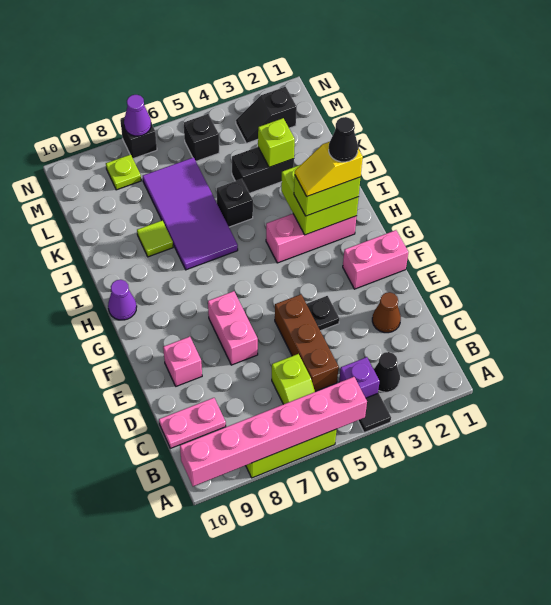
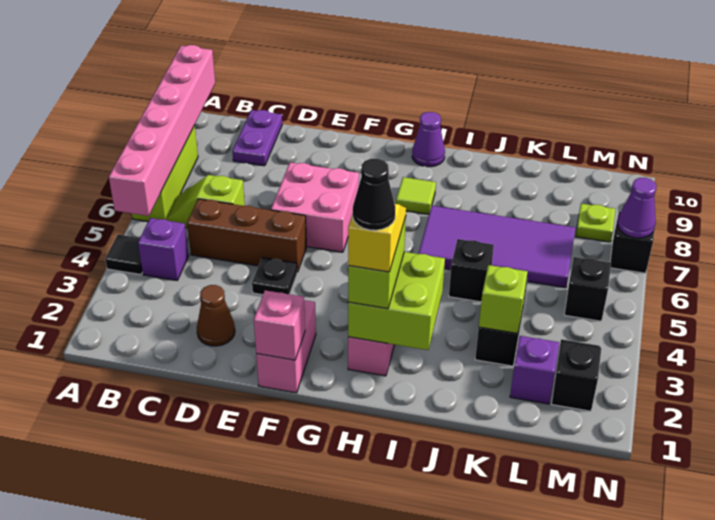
black 1x1 cone [374,352,400,392] -> none
pink 1x2 plate [159,398,226,448] -> purple 1x2 plate [232,110,282,166]
pink 1x2 brick [208,291,258,365] -> pink 2x2 brick [271,163,359,252]
pink 1x1 brick [163,337,202,386] -> pink 1x1 brick moved to [254,290,305,360]
lime 1x1 tile [137,221,173,257] -> lime 1x1 tile moved to [396,177,436,214]
none -> purple 1x1 brick [510,336,559,404]

